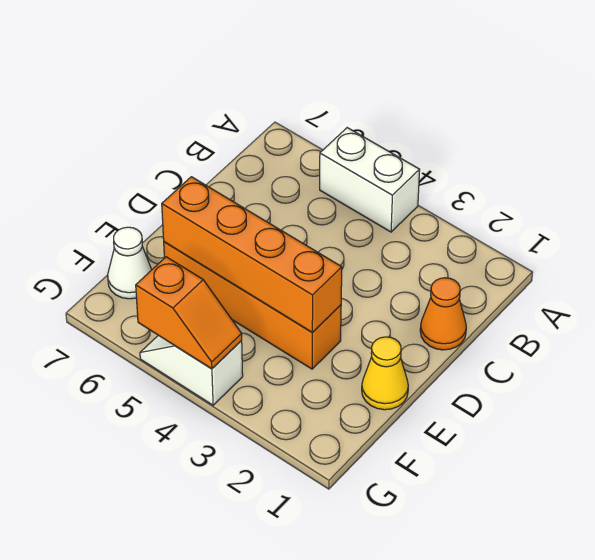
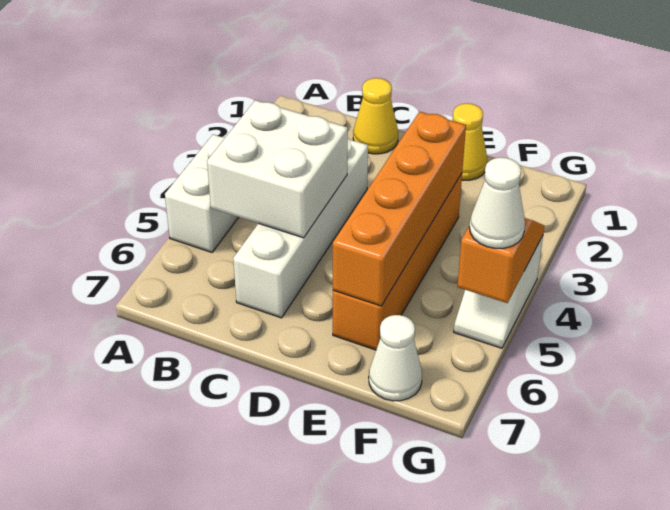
none -> white 2x2 brick [207,100,348,238]
orange 1x1 cone [420,278,466,350] -> yellow 1x1 cone [353,78,398,154]
none -> white 1x4 brick [233,138,368,318]
none -> white 1x1 cone [469,157,525,248]

